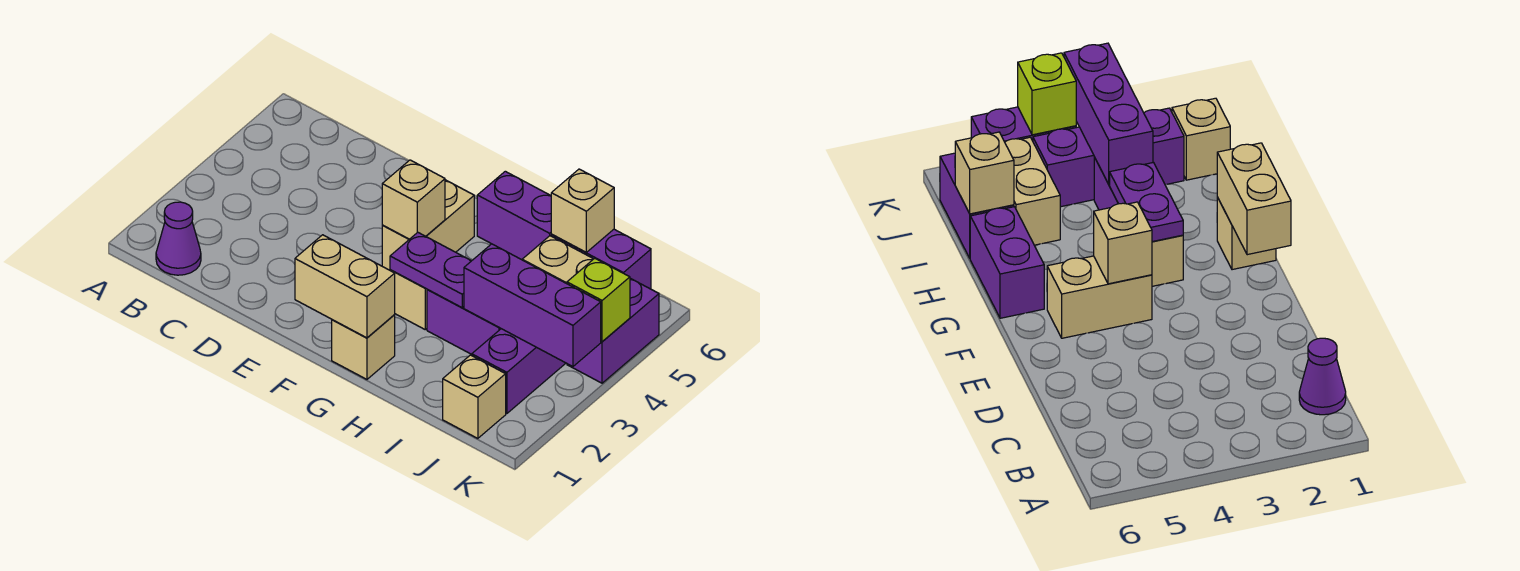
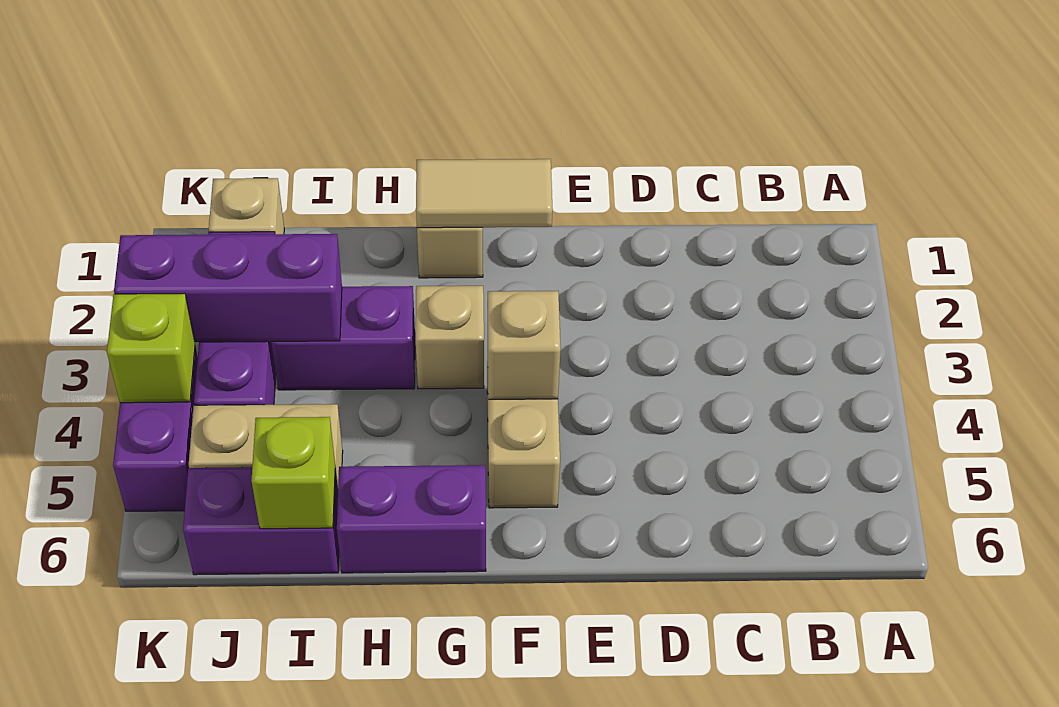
purple 1x1 cone [156,202,201,275] -> none
tan 1x2 brick [295,235,395,338] -> tan 1x2 tile [416,159,553,228]
purple 1x2 plate [390,232,471,307] -> none
tan 1x1 brick [551,169,614,252] -> lime 1x1 brick [251,417,335,529]

